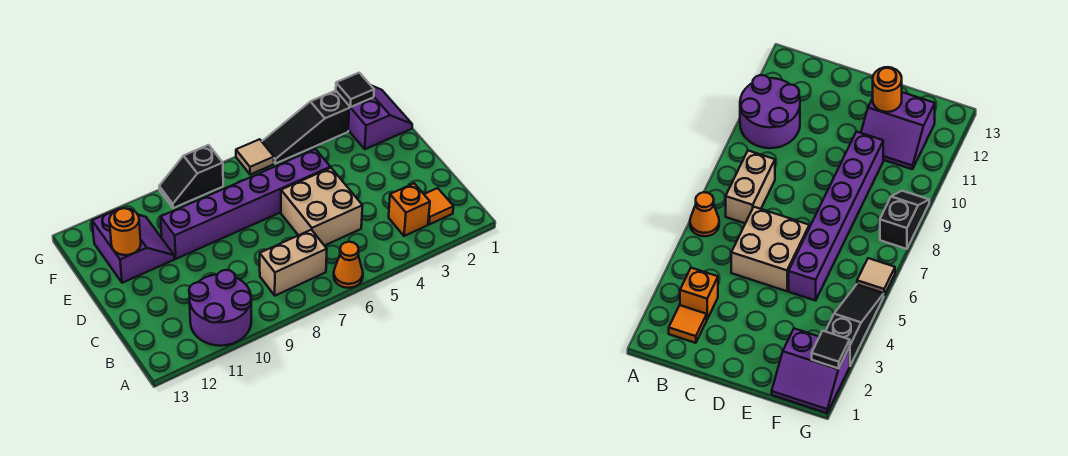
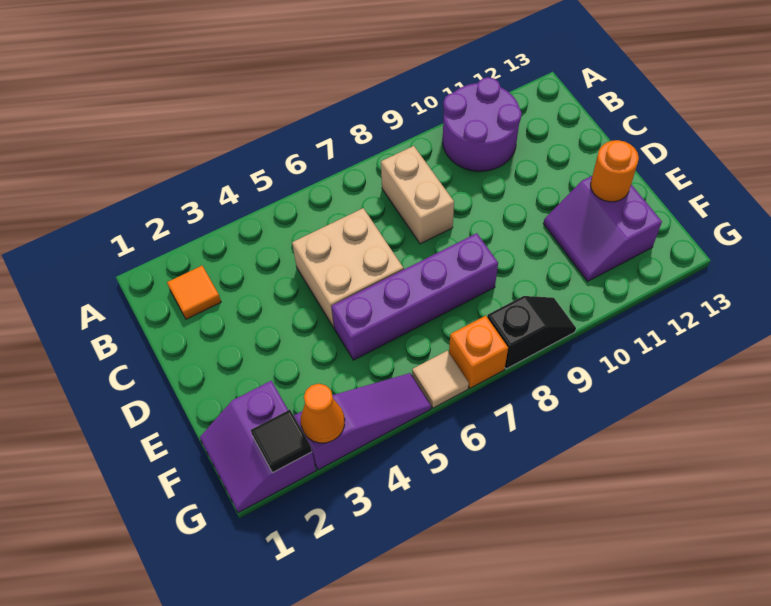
orange 1x1 cone [334,242,363,288] -> orange 1x1 cone moved to [301,384,345,443]
orange 1x1 brick [389,183,430,236] -> orange 1x1 brick moved to [449,316,508,388]
tan 1x2 brick [260,230,327,296] -> tan 1x2 brick turned to [381,146,454,244]
purple 1x6 brick [161,149,330,259] -> purple 1x4 brick [331,233,498,360]
black 1x3 slope [262,91,349,164] -> purple 1x3 slope [294,373,431,470]

